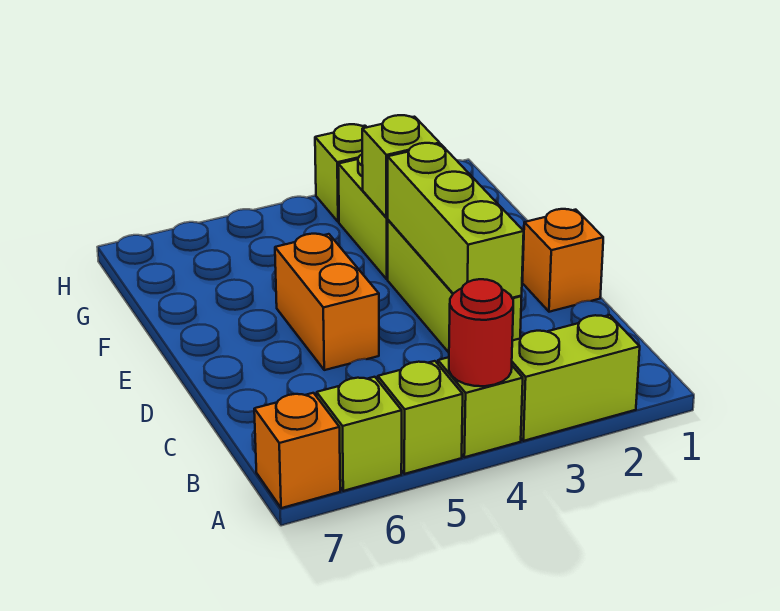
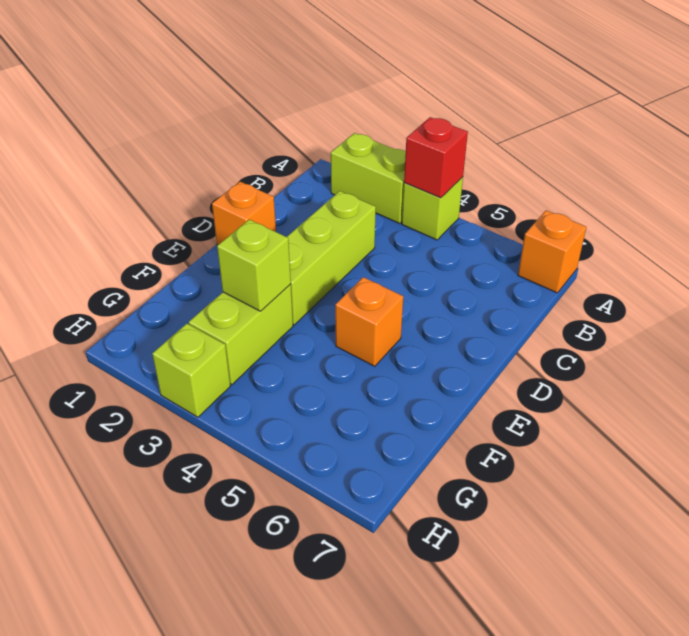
red 1x1 round brick [449,279,513,386] -> red 1x1 brick [404,117,468,198]
lime 1x1 brick [378,361,463,474] -> none
lime 1x1 brick [317,377,402,491] -> none
lime 1x3 brick [388,143,524,298] -> none
orange 1x2 brick [275,234,379,370] -> orange 1x1 brick [335,277,403,366]

